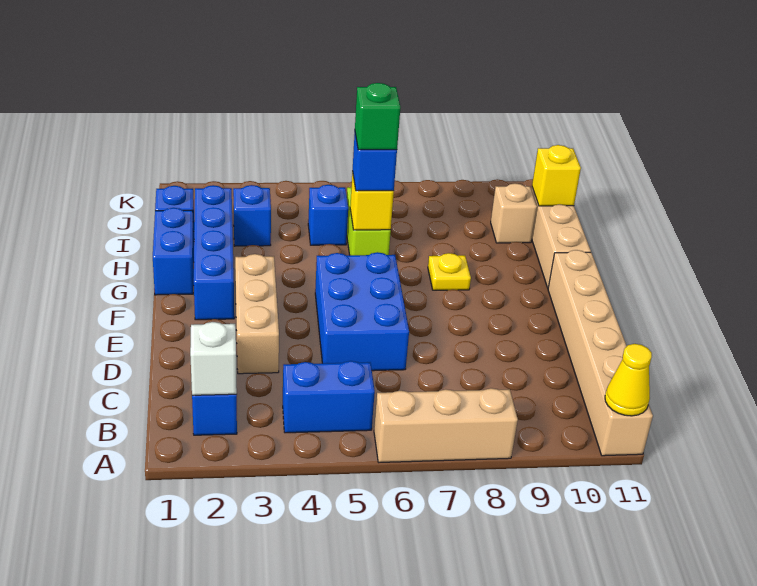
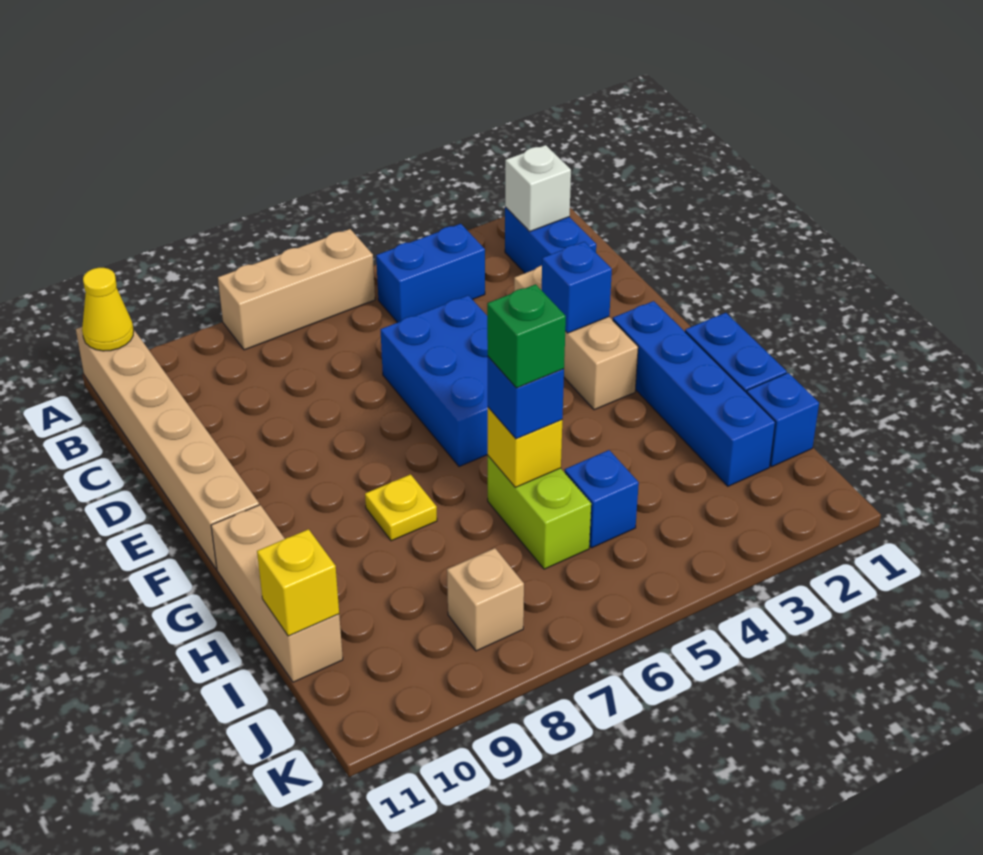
blue 1x1 brick [233,185,271,246] -> blue 1x1 brick moved to [542,242,612,333]
tan 1x1 brick [491,183,537,243] -> tan 1x1 brick moved to [447,548,524,651]

